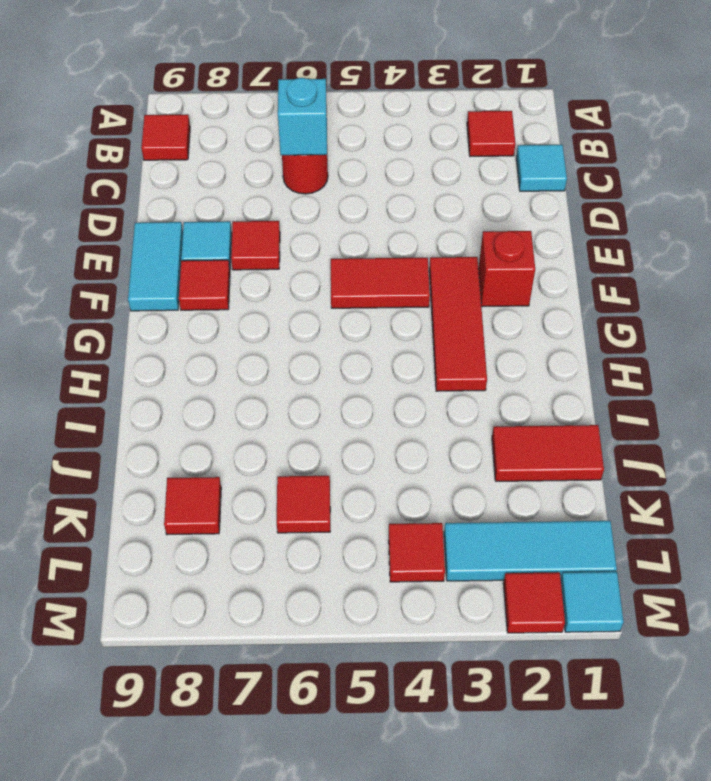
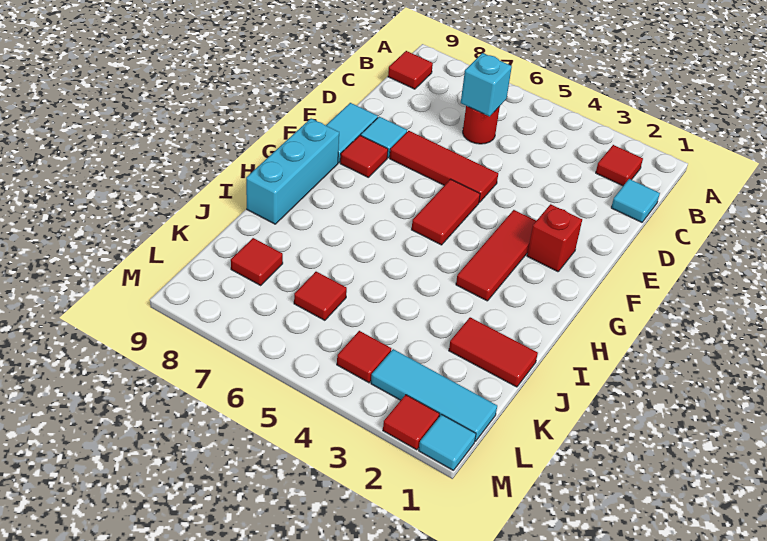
red 1x1 tile [231,221,280,270] -> red 1x3 tile [390,131,498,203]
red 1x2 tile [331,258,430,308] -> red 1x2 tile turned to [412,179,480,245]
none -> cyan 1x3 brick [246,119,339,224]

